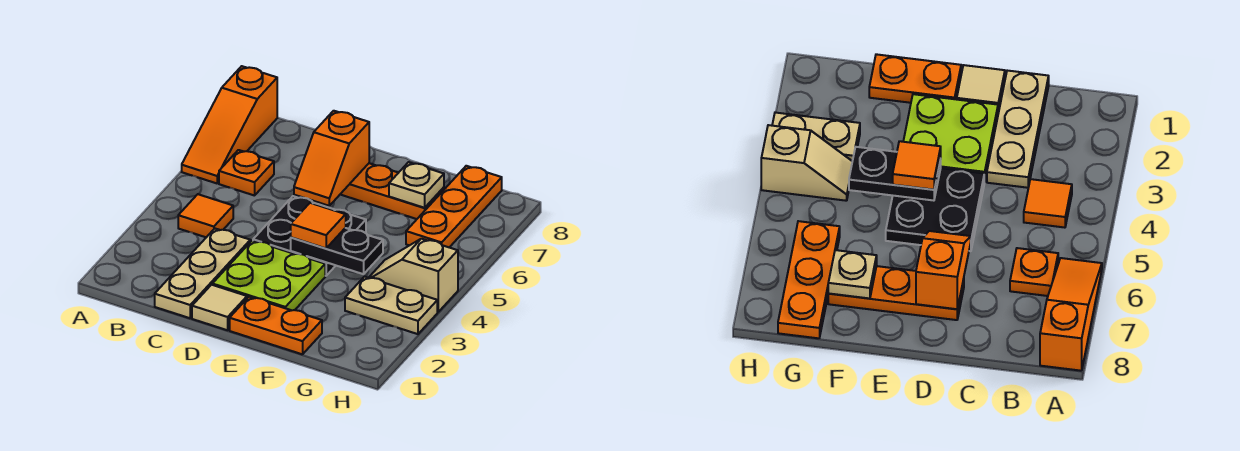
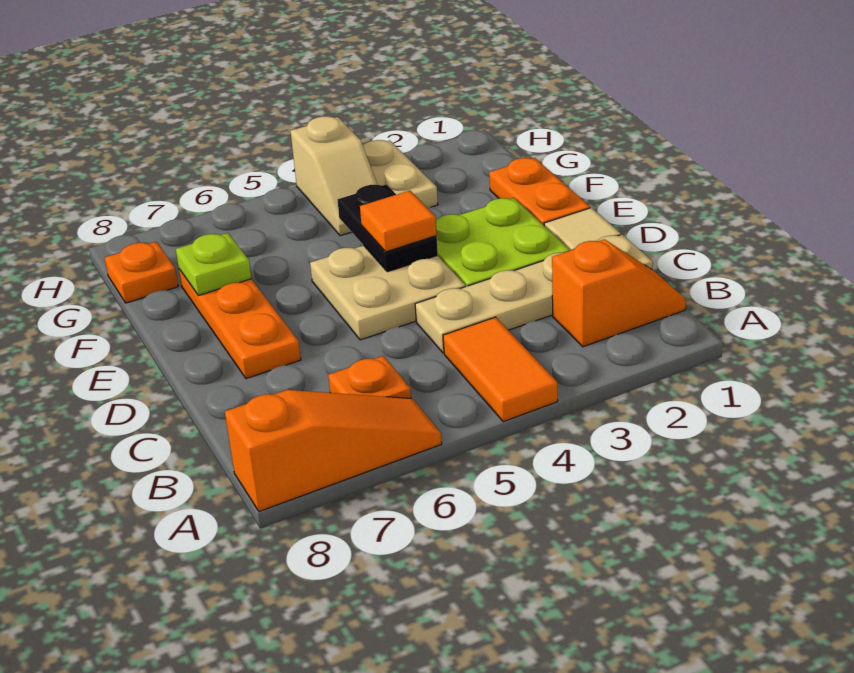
orange 1x1 tile [178,194,233,237] -> orange 1x2 tile [443,317,558,422]
tan 1x3 plate [155,229,250,318] -> tan 1x4 plate [415,235,653,353]
black 2x2 plate [253,196,366,276] -> tan 2x2 plate [310,245,465,340]
orange 1x2 slope [294,111,369,206] -> orange 1x2 slope moved to [552,239,686,347]
tan 1x1 plate [389,162,444,208] -> lime 1x1 plate [176,233,251,296]
orange 1x3 plate [406,166,502,247] -> orange 1x1 plate [105,242,178,303]

